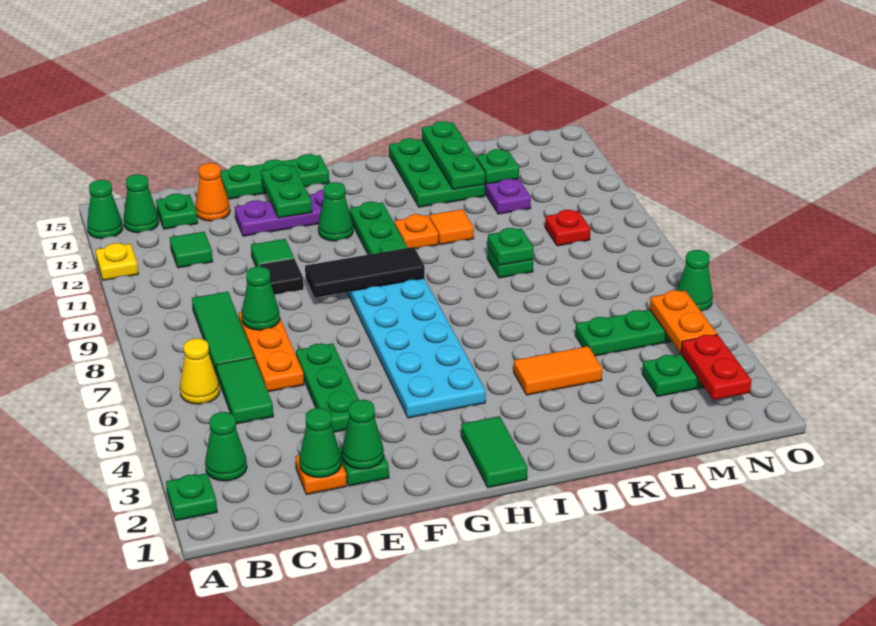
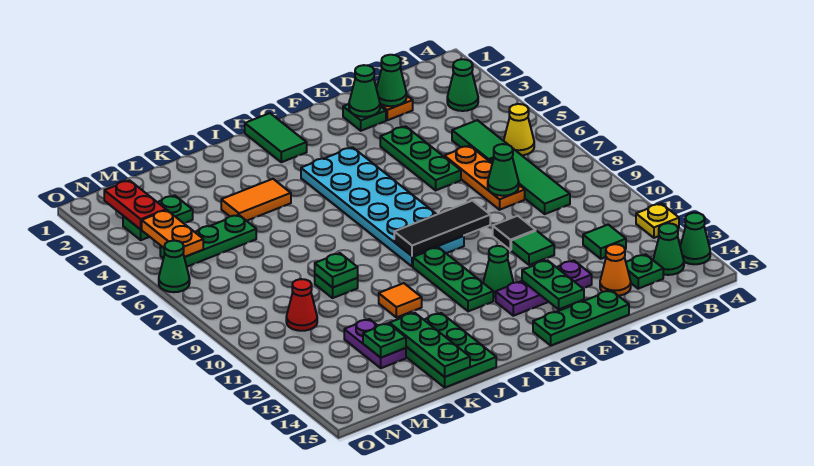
green 1x1 plate [166,473,217,521] -> none
orange 1x1 plate [395,214,438,249] -> none
red 1x1 plate [545,210,591,246] -> red 1x1 cone [286,279,317,331]

